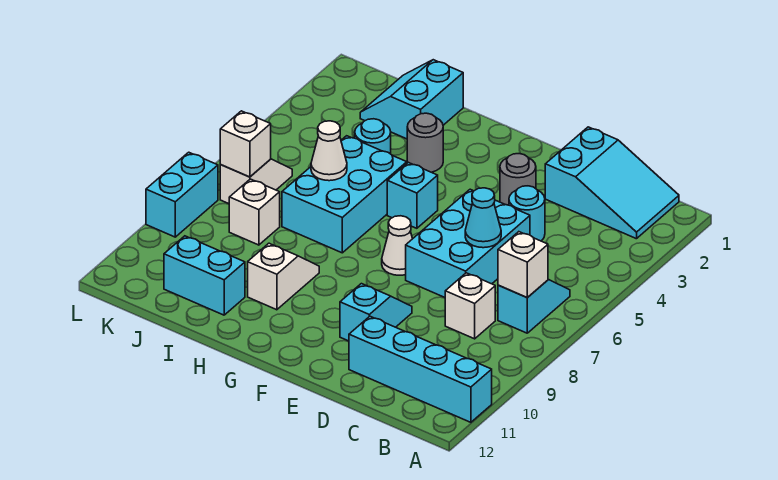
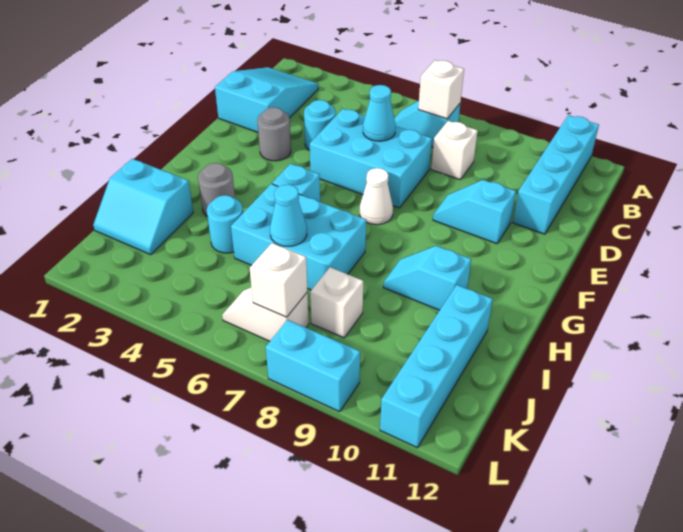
white 1x2 slope [248,243,319,310] -> cyan 1x2 slope [383,246,471,310]
white 1x1 cone [311,121,347,181] -> cyan 1x1 cone [270,185,307,246]
cyan 1x2 brick [164,236,245,315] -> cyan 1x4 brick [380,285,493,448]

